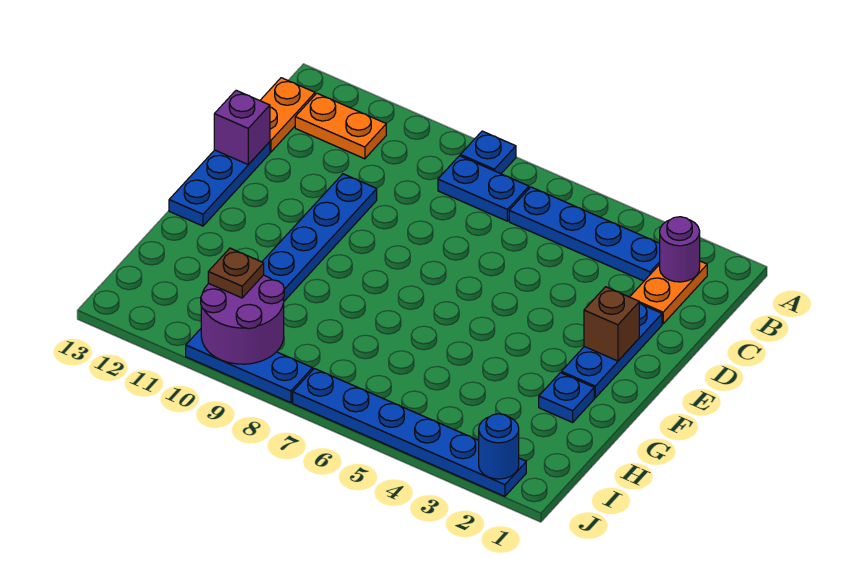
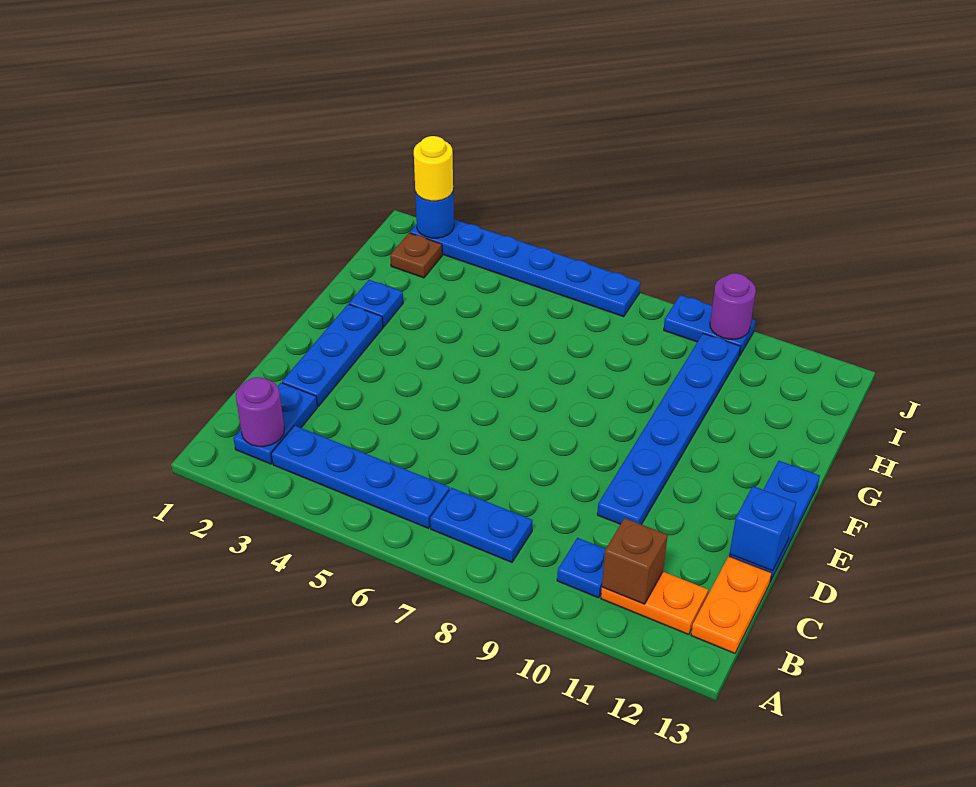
blue 1x1 plate [460,131,516,174] -> blue 1x1 plate moved to [557,538,606,598]
orange 1x2 plate [630,261,707,324] -> blue 1x2 plate [233,383,317,464]
purple 1x1 brick [214,90,270,165] -> blue 1x1 brick [729,486,796,571]
brown 1x1 brick [584,287,639,361] -> brown 1x1 brick moved to [602,518,668,604]
purple 2x2 round brick [201,275,284,364] -> purple 1x1 round brick [710,273,756,339]
brown 1x1 plate [208,248,264,298] -> brown 1x1 plate moved to [390,233,442,278]
none -> yellow 1x1 round brick [414,136,453,201]
blue 1x3 plate [186,329,313,403] -> blue 1x2 plate [664,295,756,356]

